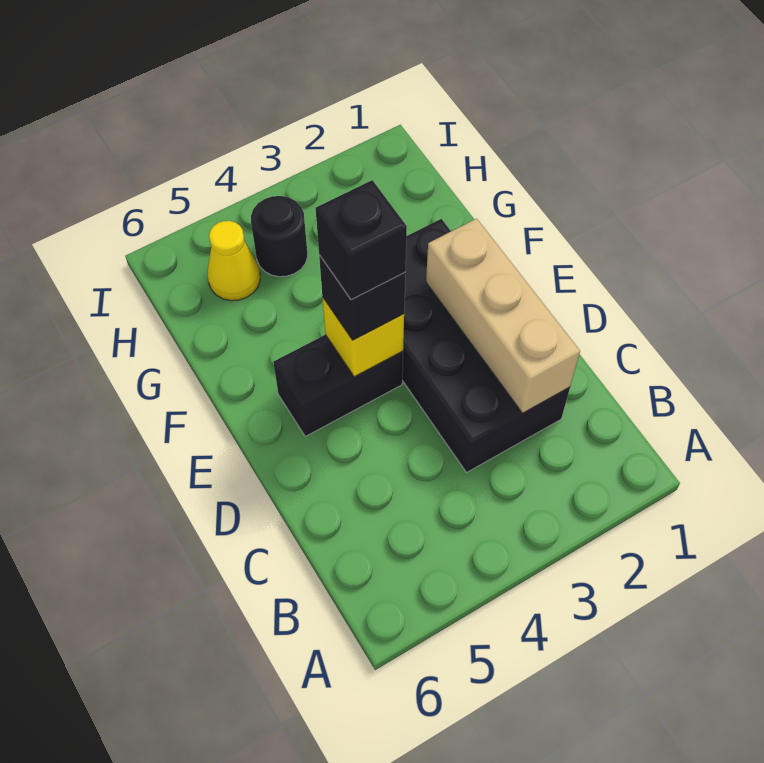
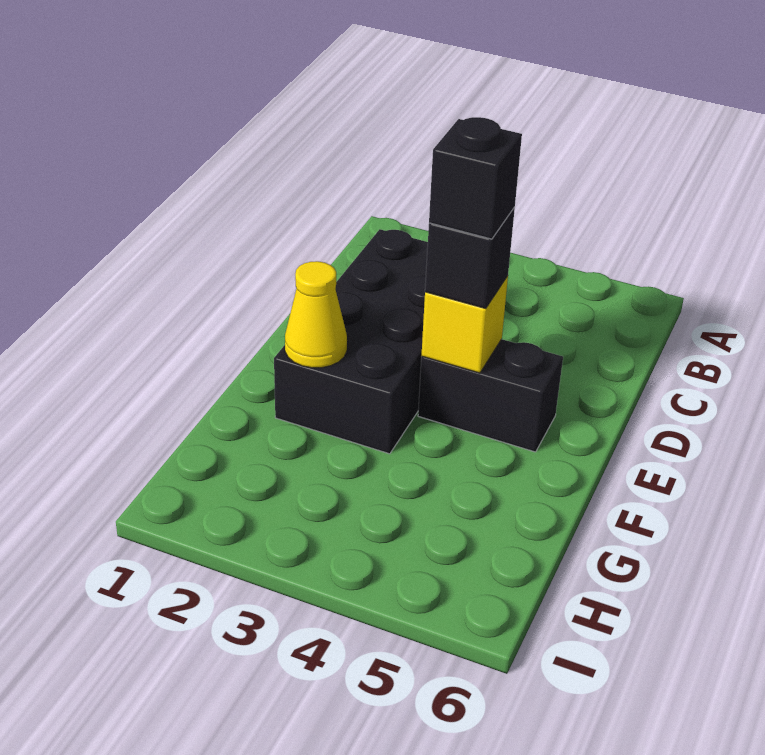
tan 1x3 brick [426,219,580,413] -> none
black 1x1 round brick [251,196,308,277] -> none
yellow 1x1 cone [207,221,260,301] -> yellow 1x1 cone moved to [285,261,347,368]

